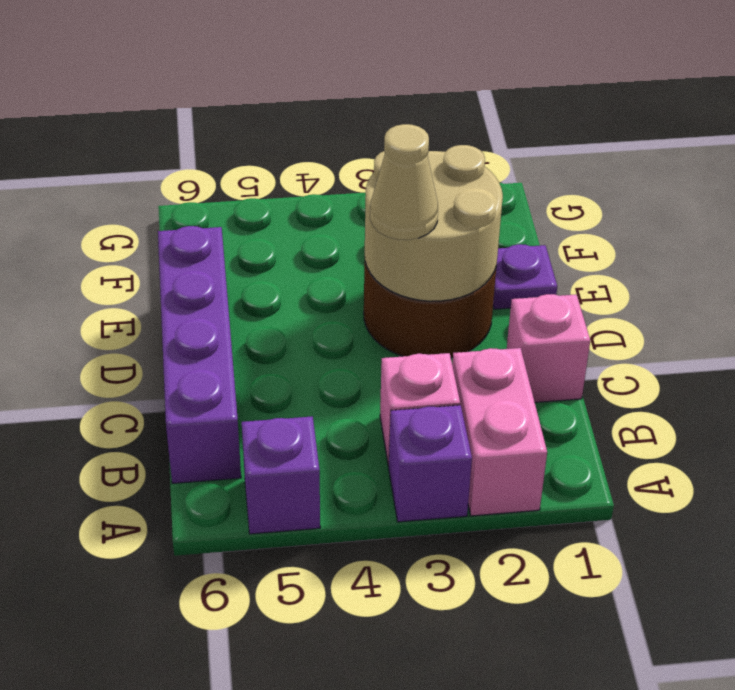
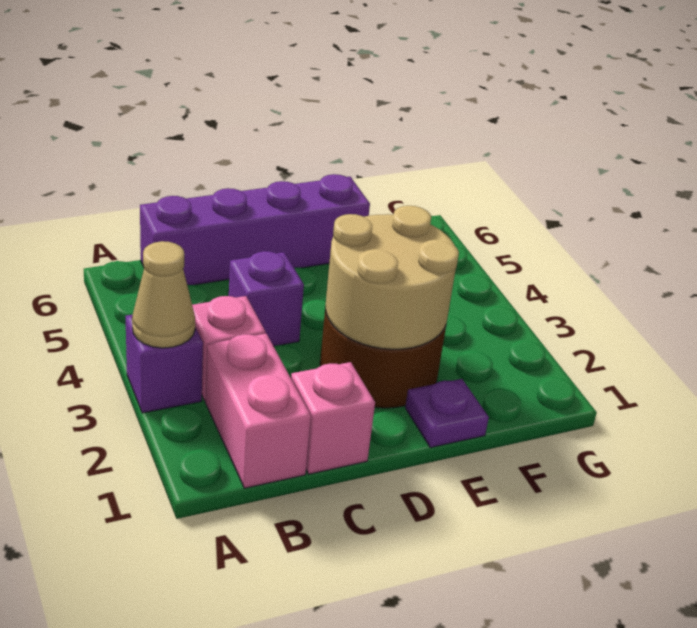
pink 1x2 brick [452,348,547,516] -> pink 1x2 brick turned to [205,334,311,488]
purple 1x1 brick [242,416,320,534] -> purple 1x1 brick moved to [229,251,304,346]
tan 1x1 cone [370,124,438,240] -> tan 1x1 cone moved to [132,241,195,348]

